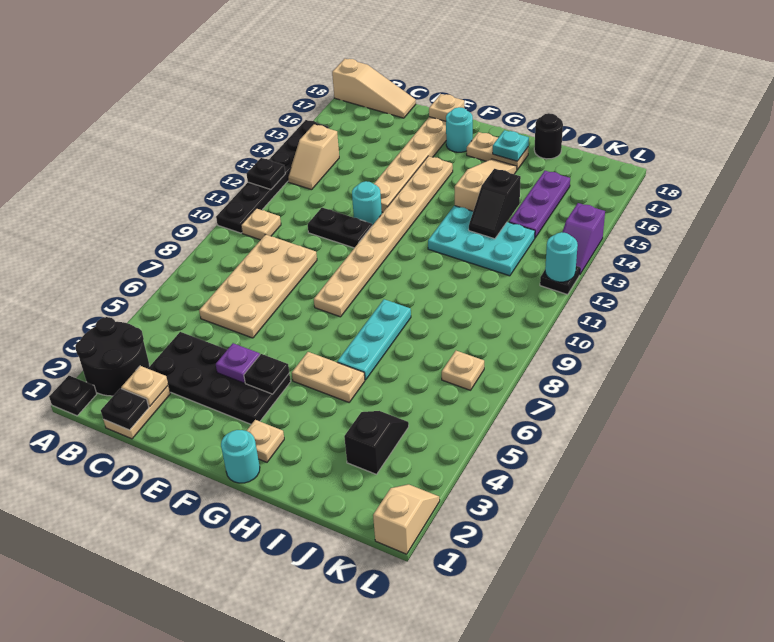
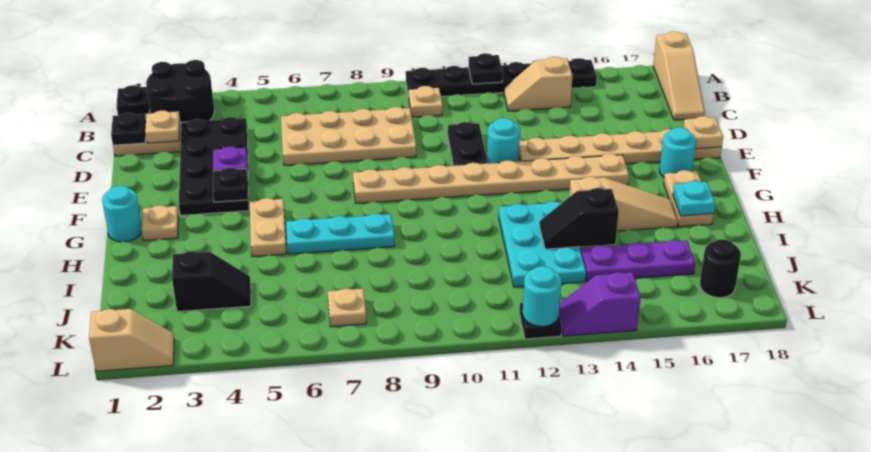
black 1x1 round brick [534,113,563,159] -> black 1x1 round brick moved to [700,239,741,298]

